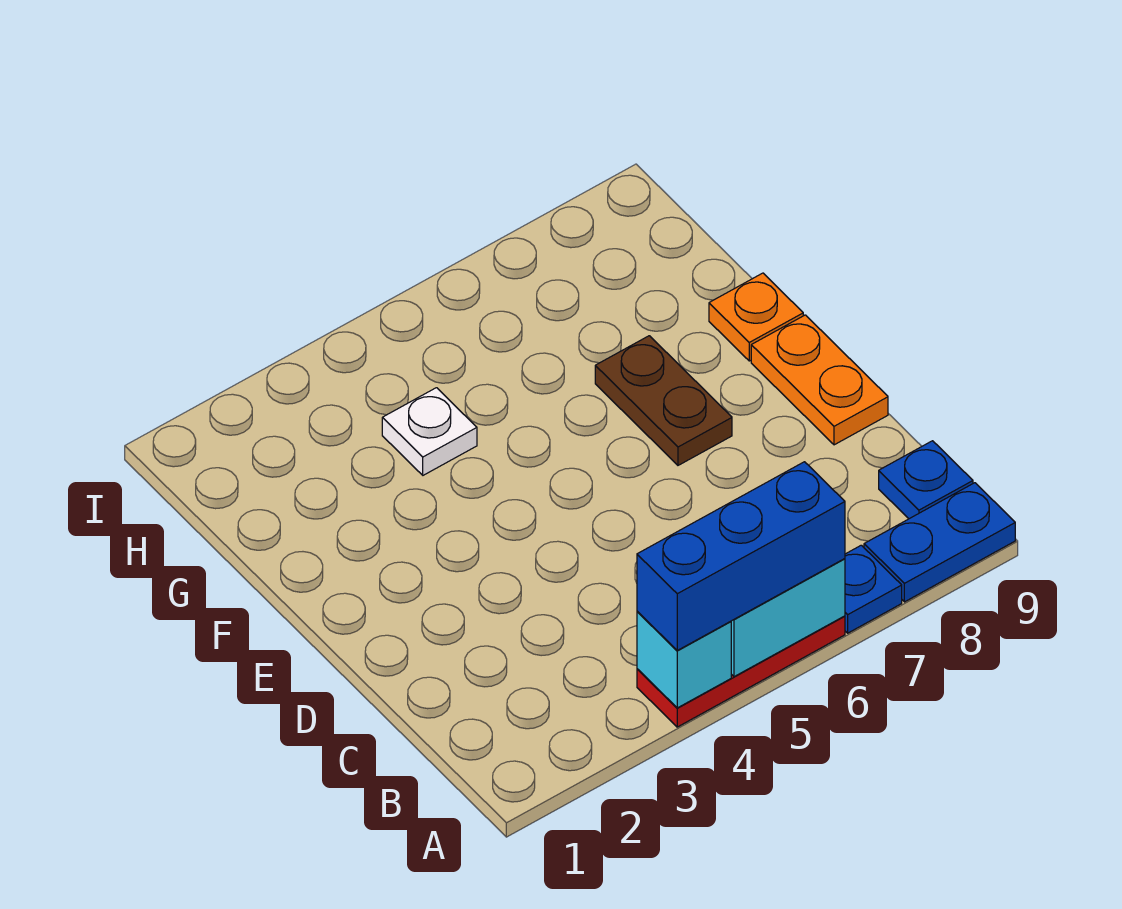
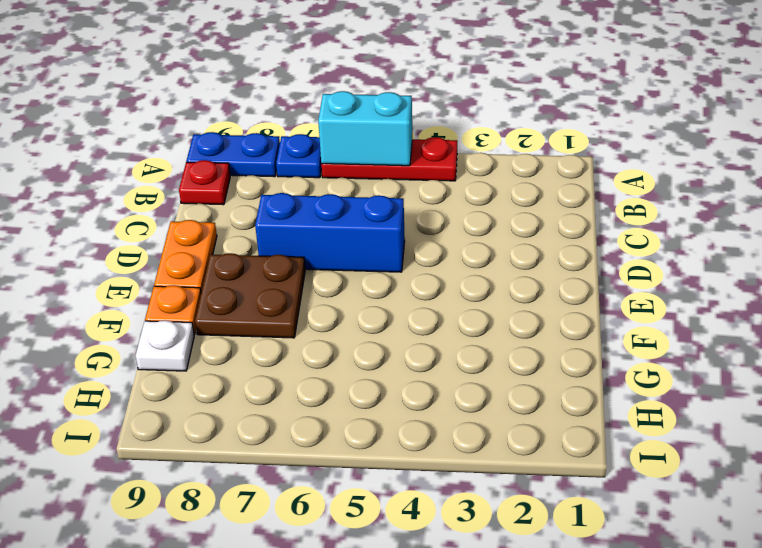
cyan 1x1 brick [637,611,731,708] -> none
blue 1x3 brick [637,462,845,650] -> blue 1x3 brick moved to [255,193,405,272]
blue 1x1 plate [879,441,973,519] -> red 1x1 plate [179,160,230,205]
brown 1x2 plate [595,336,732,465] -> brown 2x2 plate [195,253,305,338]
white 1x1 plate [382,388,477,475] -> white 1x1 plate moved to [136,320,194,371]

